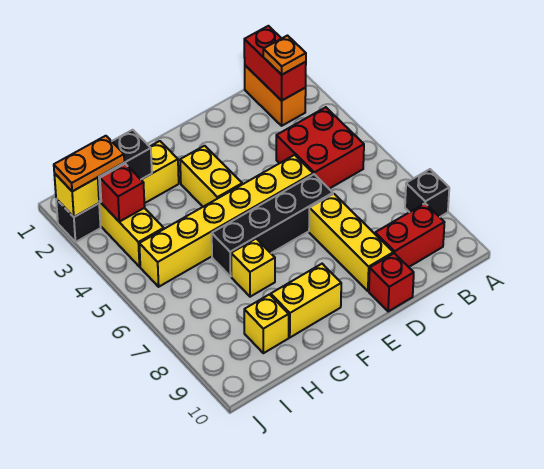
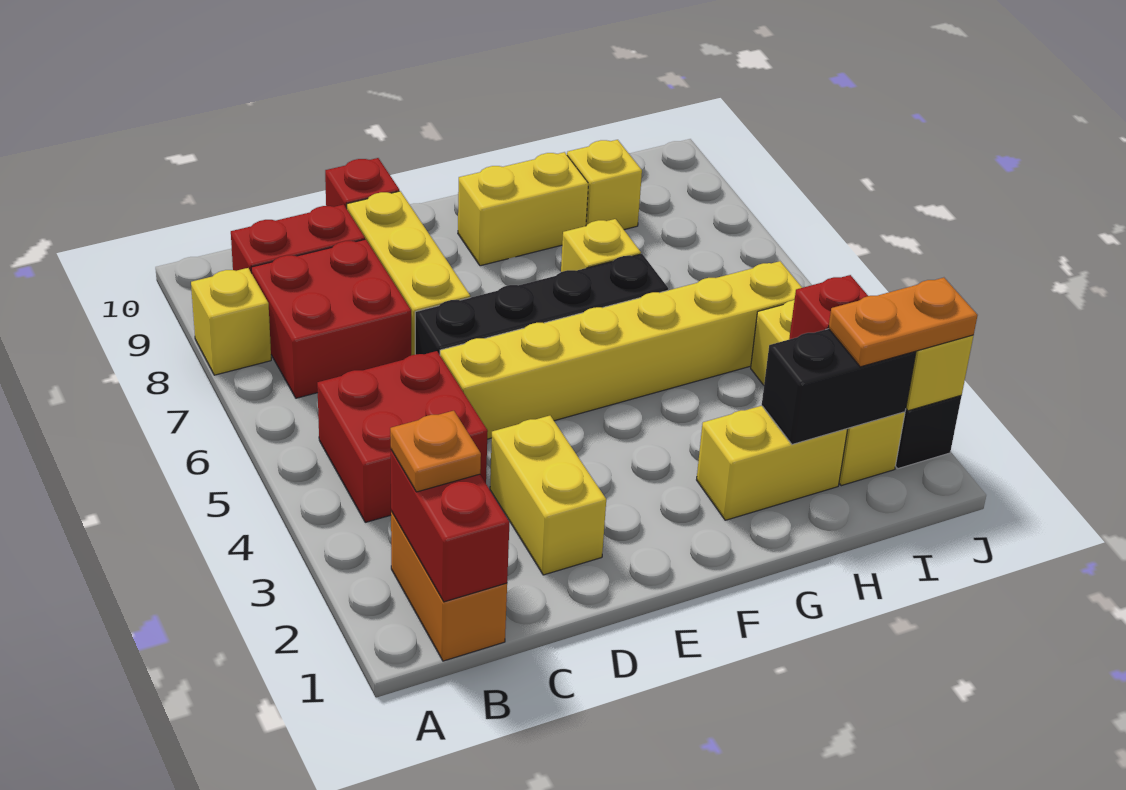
black 1x1 brick [405,169,449,217] -> yellow 1x1 brick [191,268,271,375]
none -> red 2x2 brick [251,239,411,398]
yellow 1x2 brick [180,146,242,207] -> yellow 1x2 brick moved to [490,416,606,575]

